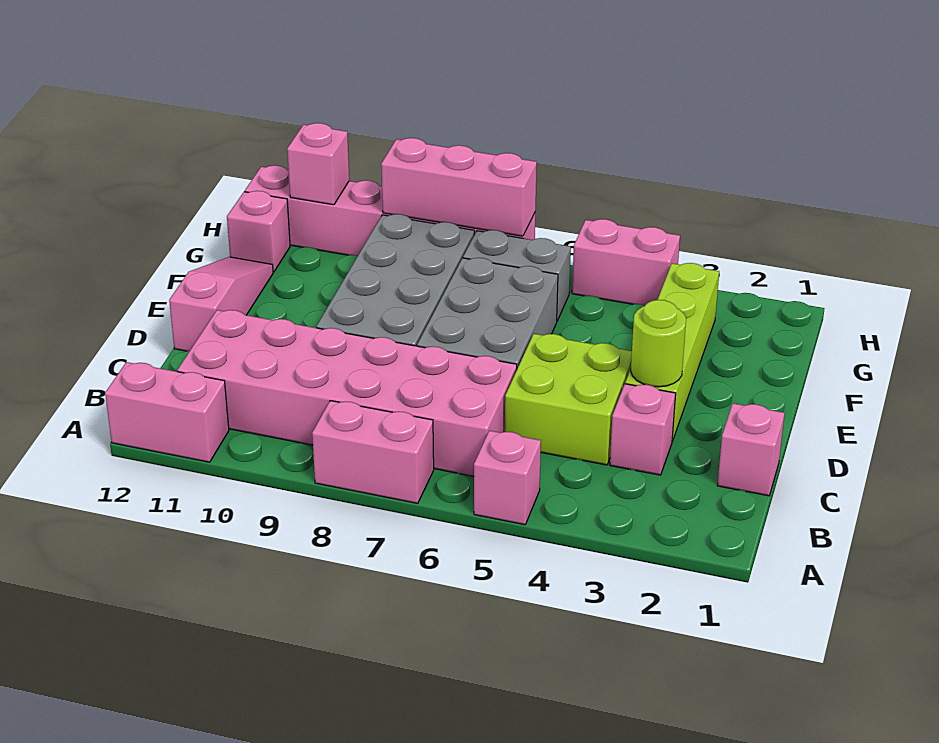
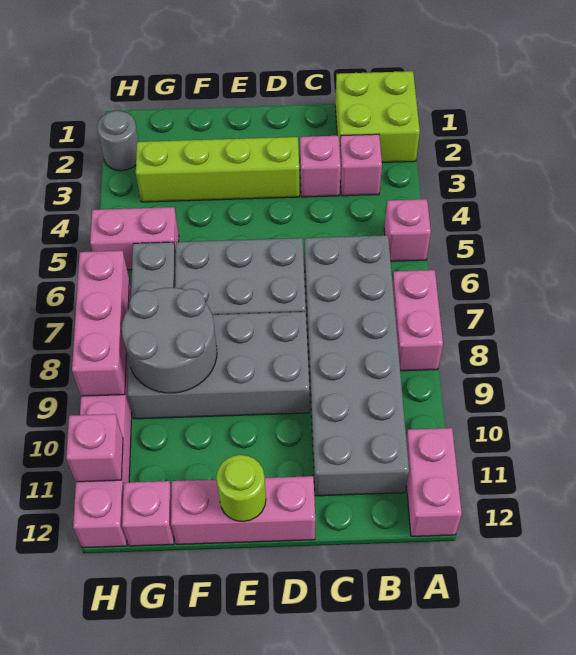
pink 2x6 brick [177,310,517,476] -> grey 2x6 brick [305,235,409,496]
pink 1x1 brick [717,403,785,496] -> pink 1x1 brick moved to [340,134,382,196]
lime 2x2 brick [505,334,632,465] -> lime 2x2 brick moved to [335,71,420,163]
lime 1x1 round brick [631,300,686,387] -> lime 1x1 round brick moved to [216,455,266,522]
pink 1x3 slope [169,257,273,351] -> pink 1x3 brick [171,476,315,544]
none -> grey 2x2 round brick [122,288,217,393]
none -> grey 1x1 round brick [97,111,139,171]
pink 1x2 brick [572,219,680,305] -> pink 1x2 brick turned to [90,207,179,270]

